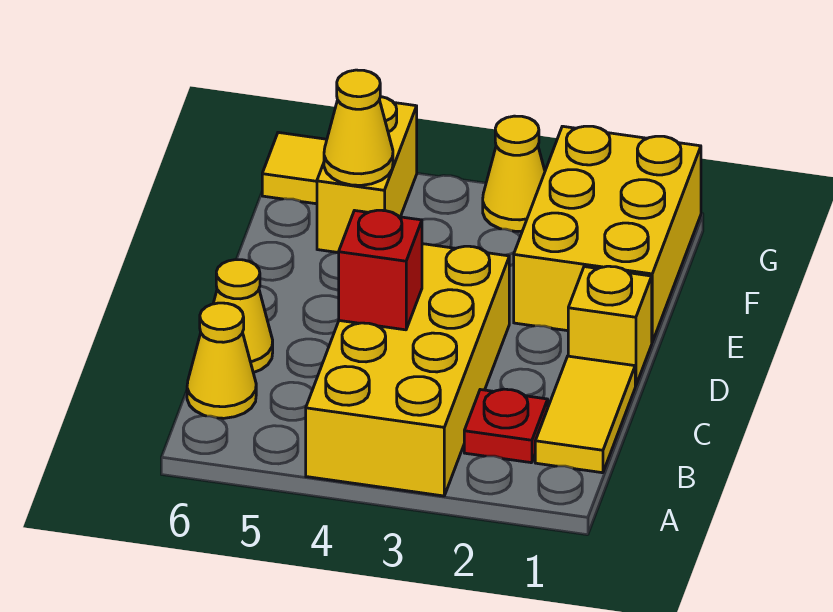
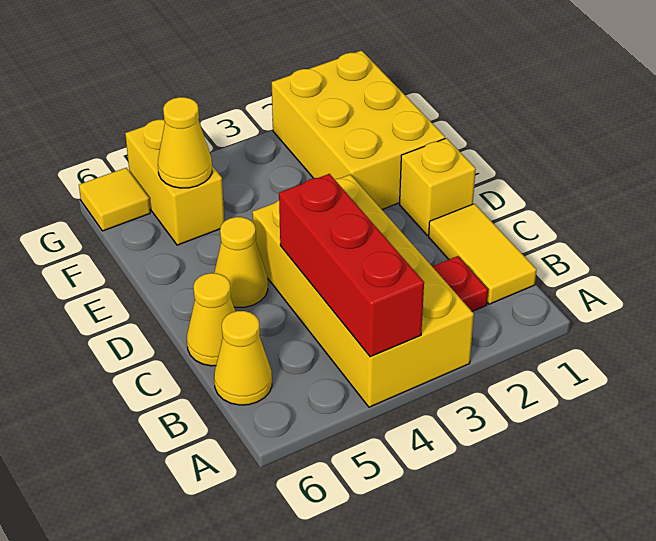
red 1x1 brick [339,210,422,330] -> red 1x3 brick [279,174,424,357]
yellow 1x1 cone [483,116,545,231] -> yellow 1x1 cone moved to [214,217,268,308]

